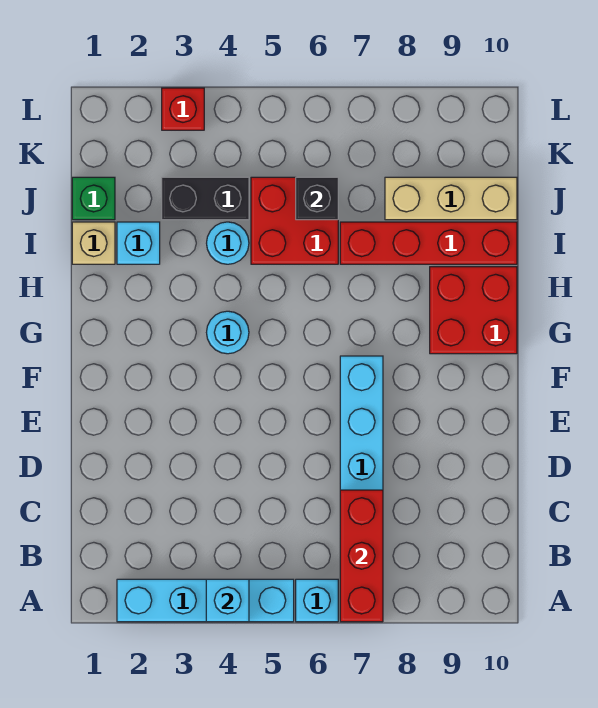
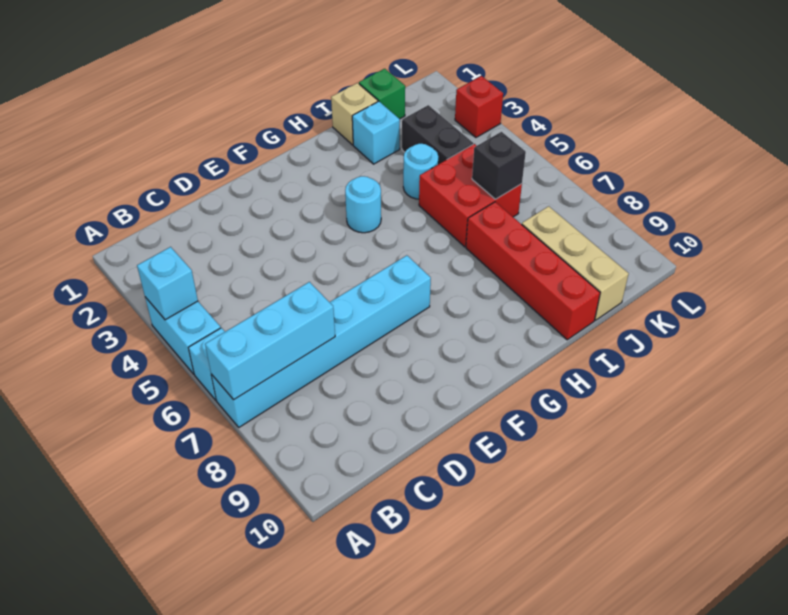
cyan 1x4 brick [117,579,294,622] -> cyan 1x2 brick [145,297,221,374]
red 1x3 brick [340,490,383,622] -> cyan 1x3 brick [205,282,335,400]
red 2x2 brick [430,267,517,354] -> none

